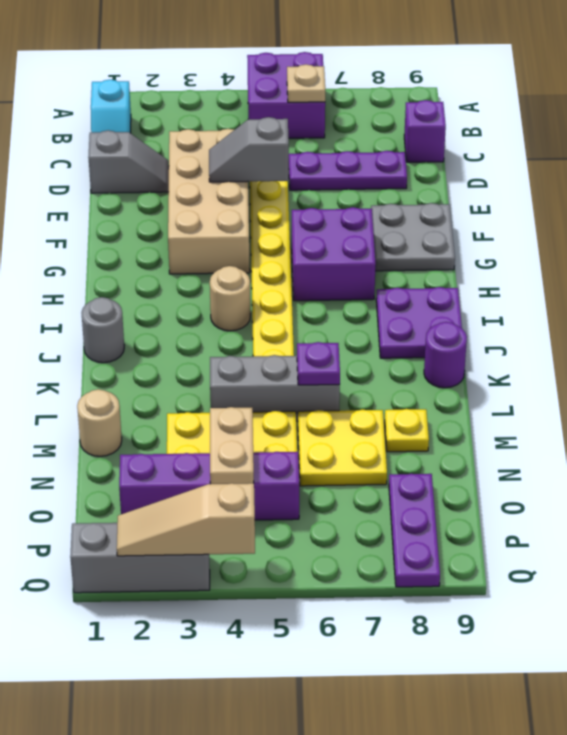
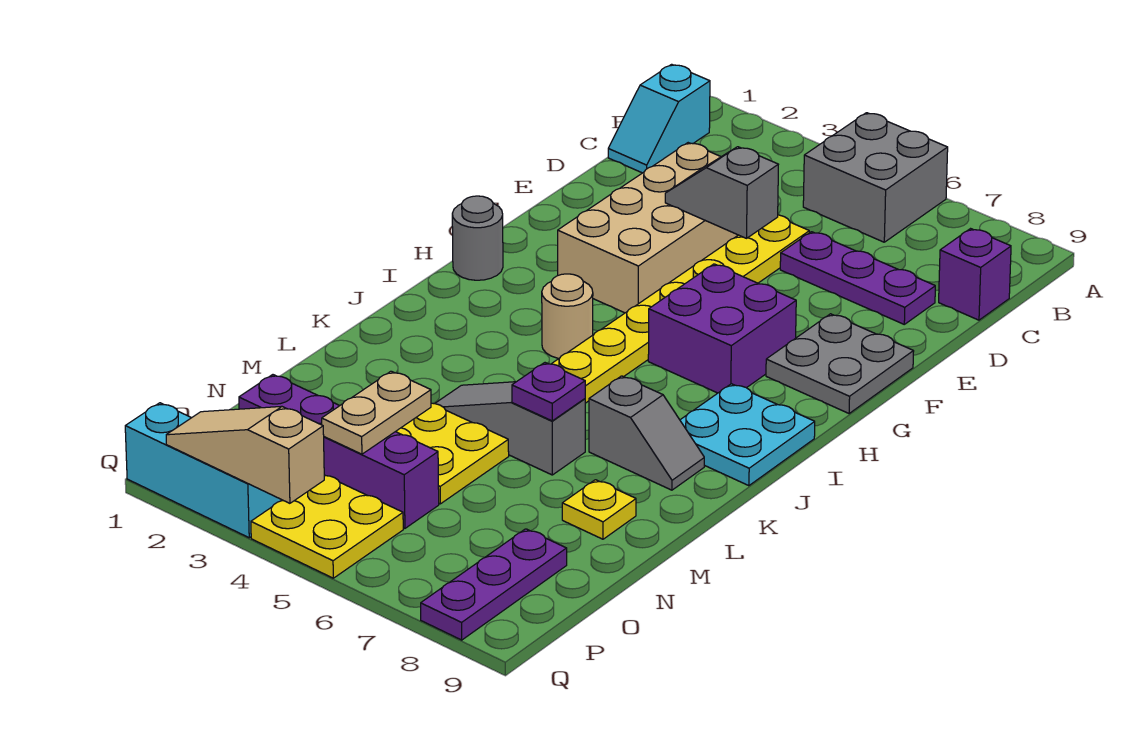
purple 2x2 brick [247,52,325,138] -> grey 2x2 brick [803,113,948,242]
tan 1x1 plate [287,64,325,102] -> none
grey 1x2 slope [88,130,169,193] -> grey 1x2 slope moved to [589,376,704,490]
purple 2x2 plate [376,287,462,358] -> cyan 2x2 plate [680,384,815,486]
grey 1x1 round brick [82,297,124,363] -> grey 1x1 round brick moved to [452,196,503,280]
purple 1x1 round brick [424,322,467,388] -> none
grey 1x3 brick [210,355,340,421] -> grey 1x3 slope [435,382,585,475]
tan 1x1 round brick [77,389,122,456] -> none
yellow 2x2 plate [298,409,387,486] -> yellow 2x2 plate moved to [251,475,403,578]
grey 1x3 brick [70,523,210,593] -> cyan 1x3 brick [125,403,281,538]

